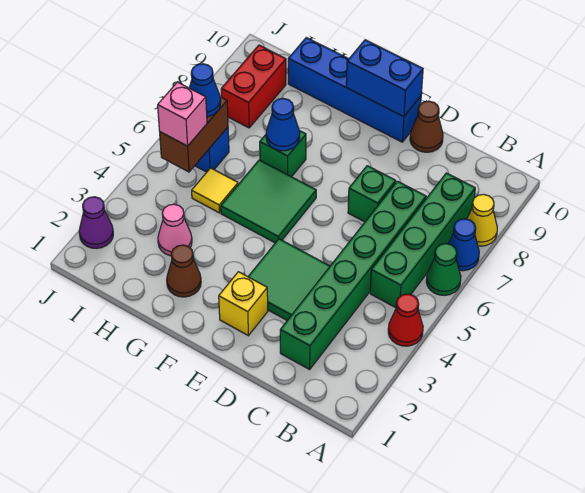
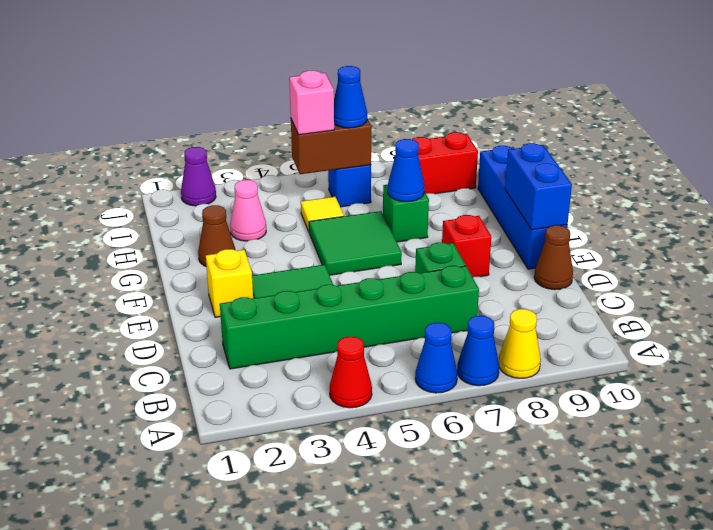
green 1x1 cone [426,244,461,295] -> blue 1x1 cone [415,323,457,393]
green 1x4 brick [370,173,475,308] -> none
none -> red 1x1 brick [442,215,491,277]

